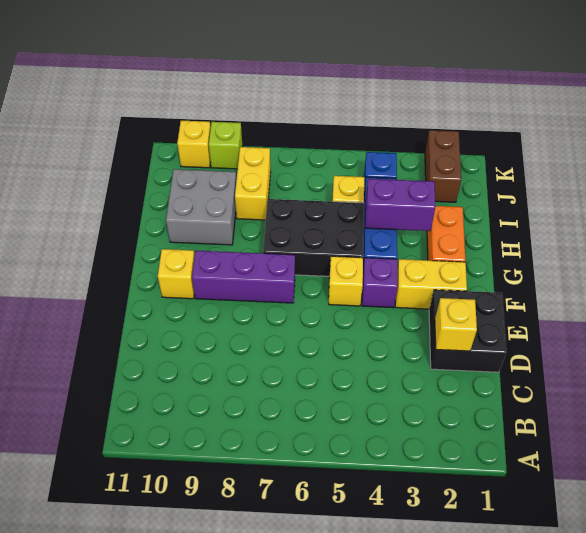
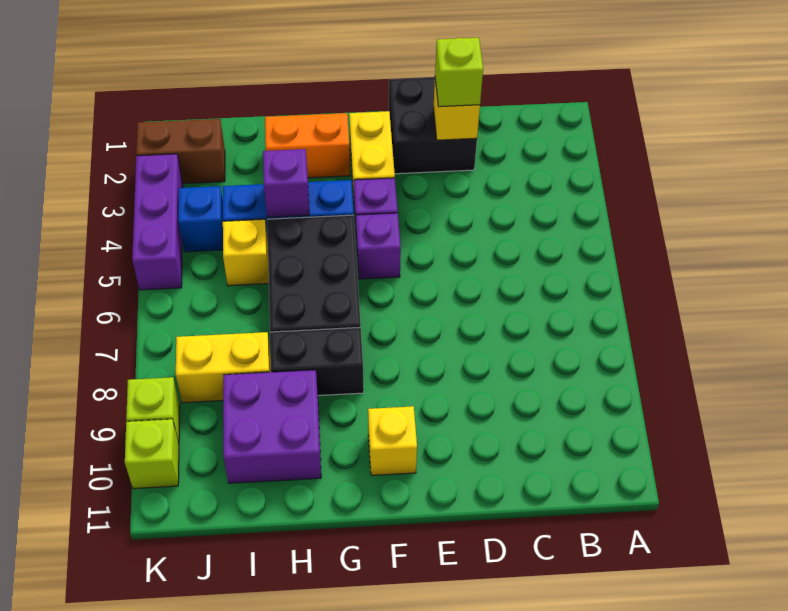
none -> lime 1x1 brick [435,38,483,107]
yellow 1x1 brick [329,256,363,306] -> purple 1x1 brick [356,213,401,279]
purple 1x3 brick [192,251,295,303] -> purple 1x3 brick moved to [132,154,183,290]
none -> black 1x2 brick [270,327,364,396]
purple 1x2 brick [365,179,435,231] -> purple 1x1 brick [263,149,309,217]
grey 2x2 brick [166,169,236,245] -> purple 2x2 brick [223,370,321,483]
yellow 1x1 brick [177,121,211,168] -> lime 1x1 brick [125,419,179,489]

